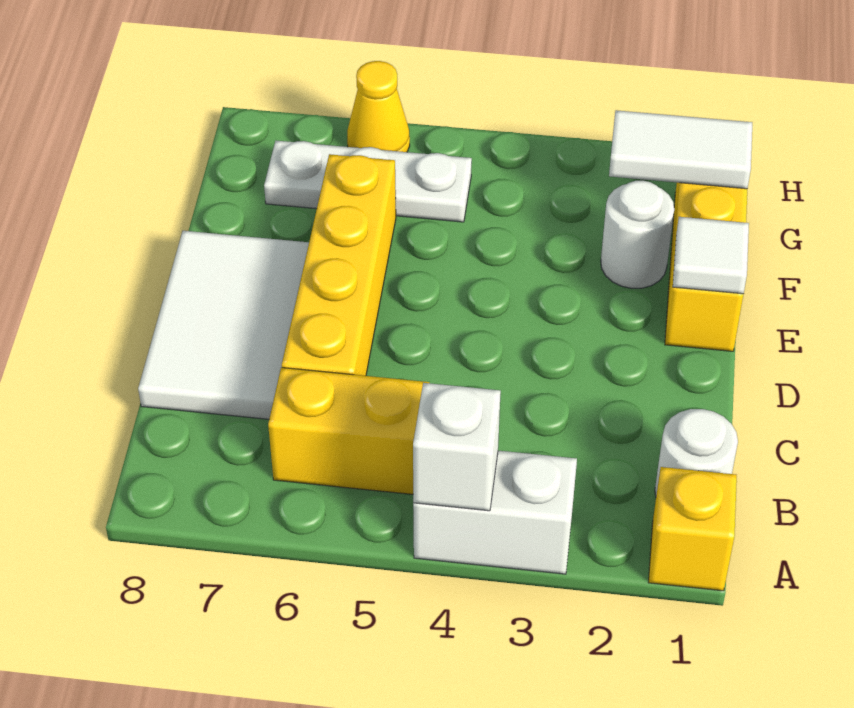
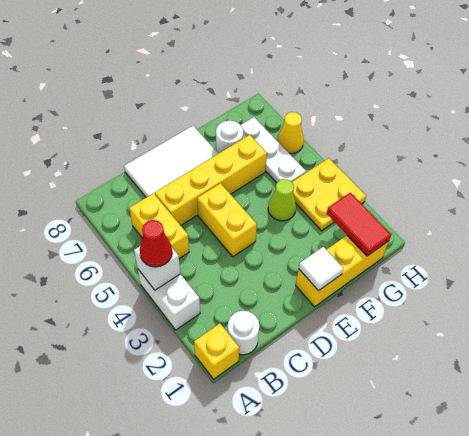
none -> red 1x1 cone [140,220,172,267]
none -> yellow 1x2 brick [197,183,257,257]
white 1x1 round brick [601,181,674,288] -> white 1x1 round brick moved to [216,121,243,153]
none -> lime 1x1 cone [268,179,296,221]
white 1x2 tile [609,110,752,189] -> red 1x2 tile [327,193,391,256]
none -> yellow 2x2 plate [292,158,366,231]

